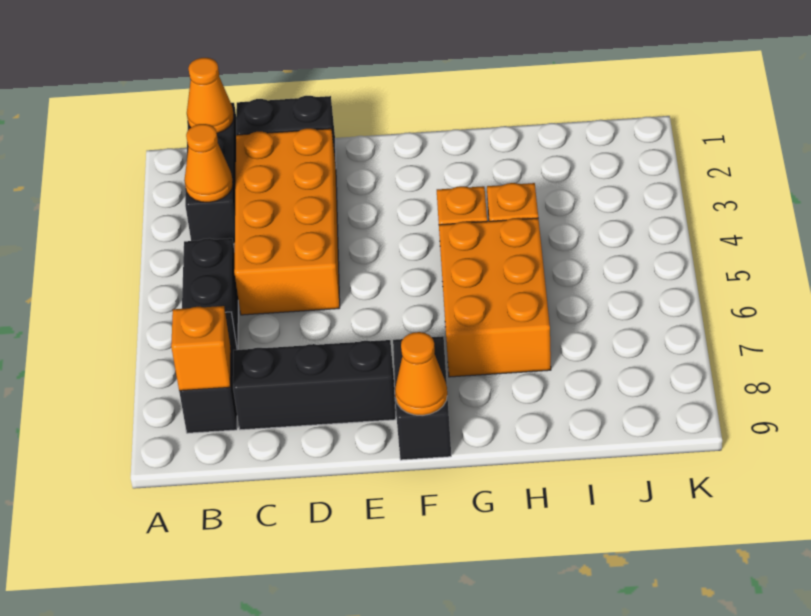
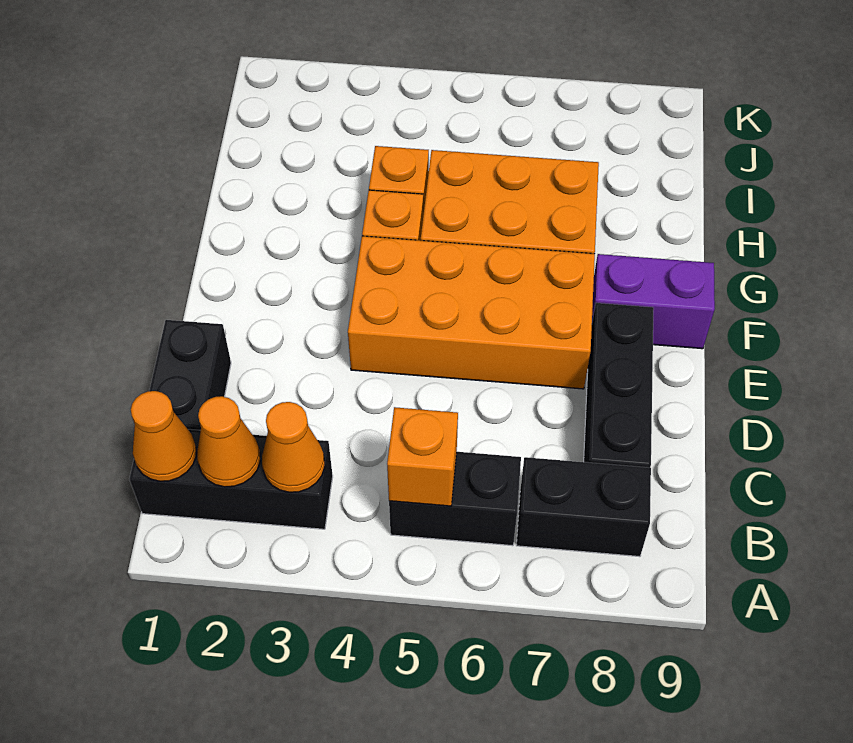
orange 1x1 brick [171,306,231,391] -> orange 1x1 brick moved to [387,407,458,506]
orange 2x4 brick [234,128,340,315] -> orange 2x4 brick moved to [348,236,595,389]
black 1x2 brick [393,336,451,460] -> purple 1x2 brick [592,254,715,349]
orange 1x1 cone [395,332,447,416] -> orange 1x1 cone moved to [197,396,260,487]

